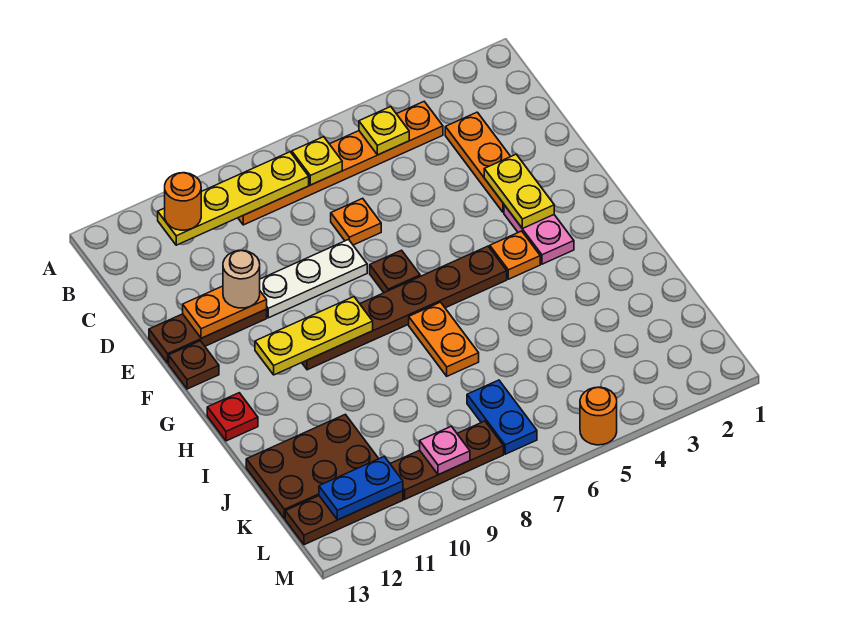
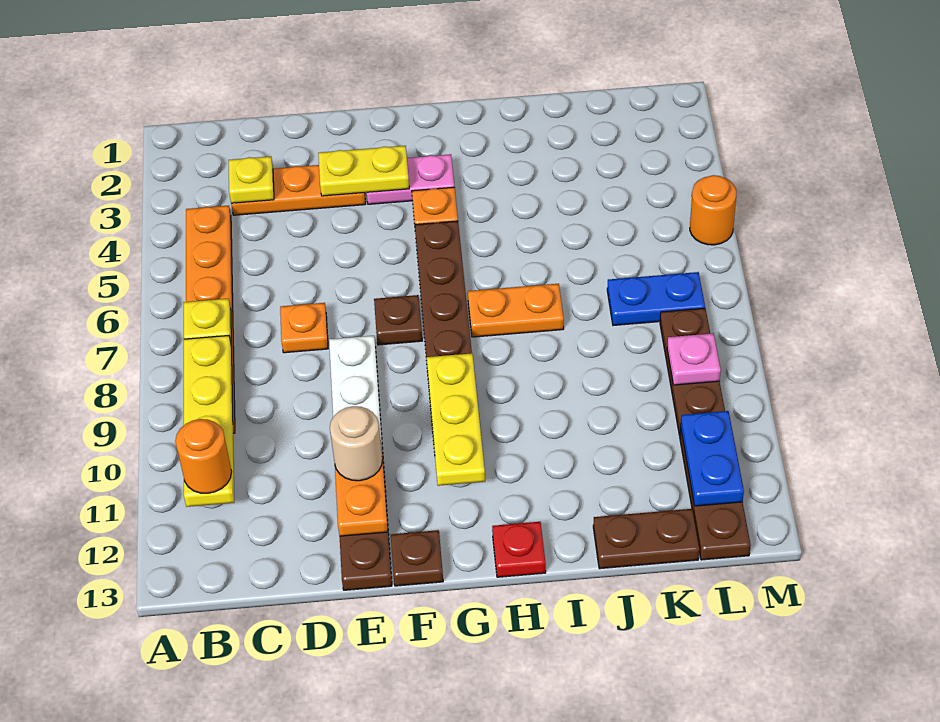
yellow 1x1 plate [359,107,409,155] -> yellow 1x1 plate moved to [228,156,274,204]
brown 2x3 plate [246,414,379,519] -> brown 1x2 plate [593,509,699,569]

